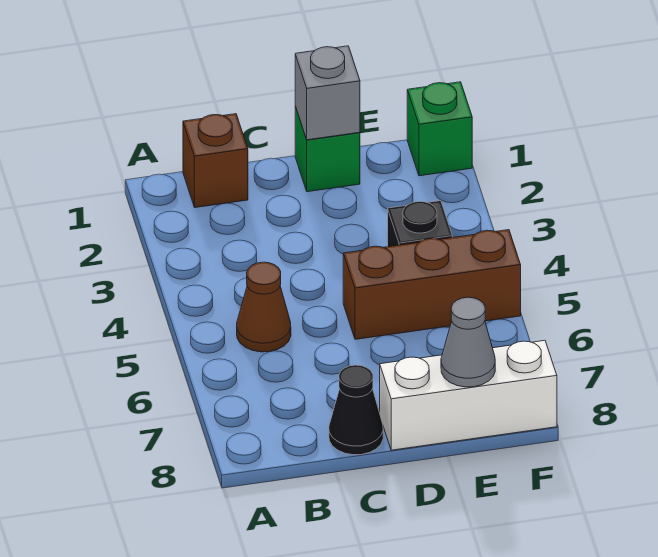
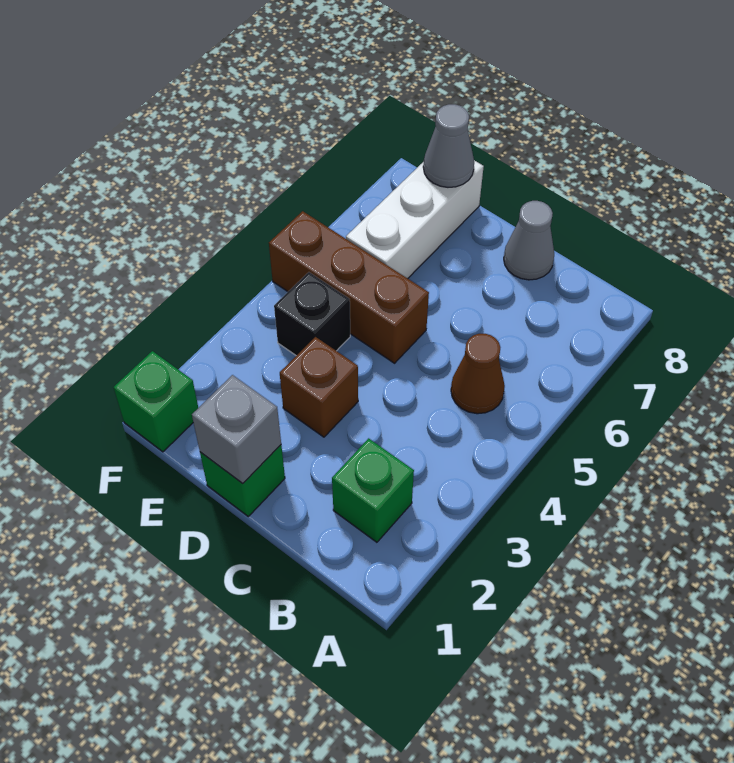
brown 1x1 brick [183,114,248,208] -> brown 1x1 brick moved to [280,337,358,437]
none -> green 1x1 brick [332,438,414,542]
black 1x1 cone [329,365,383,455] -> grey 1x1 cone [504,201,554,280]
white 1x3 brick [380,340,557,450] -> white 1x3 brick turned to [346,160,484,278]

